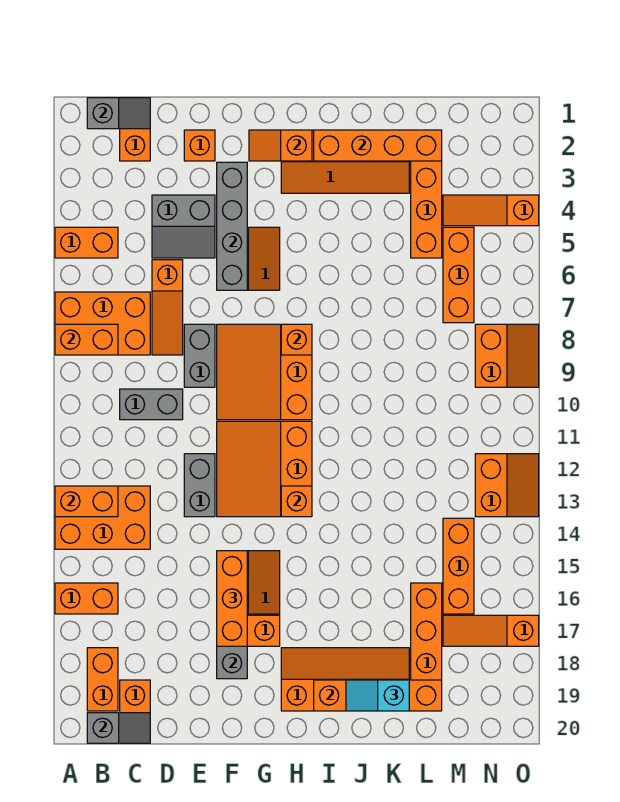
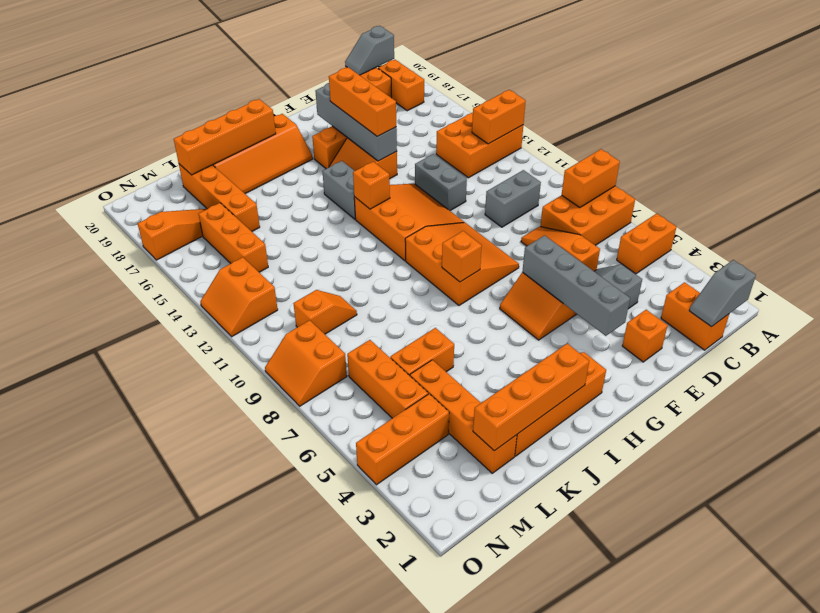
orange 1x2 brick [55,583,118,614] -> orange 1x2 brick moved to [390,328,454,376]
grey 1x2 brick [184,324,215,387] -> grey 1x2 brick moved to [322,161,356,219]
orange 1x2 slope [249,130,312,161] -> orange 1x2 slope moved to [293,290,357,334]
cyan 1x2 slope [346,680,409,711] -> none
orange 1x3 slope [443,195,539,226] -> orange 1x3 brick [356,394,449,485]

